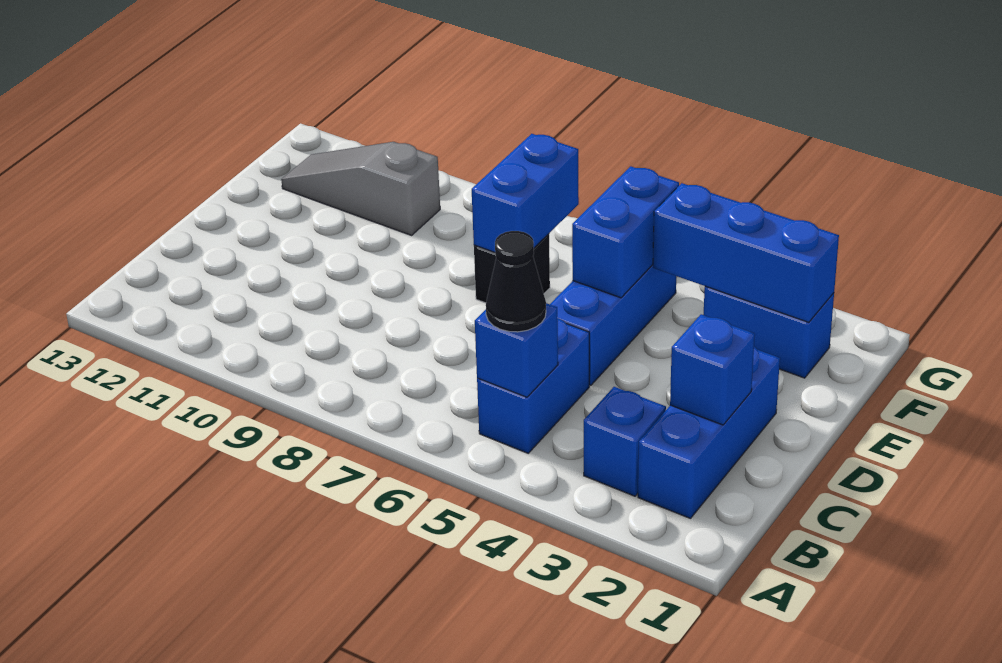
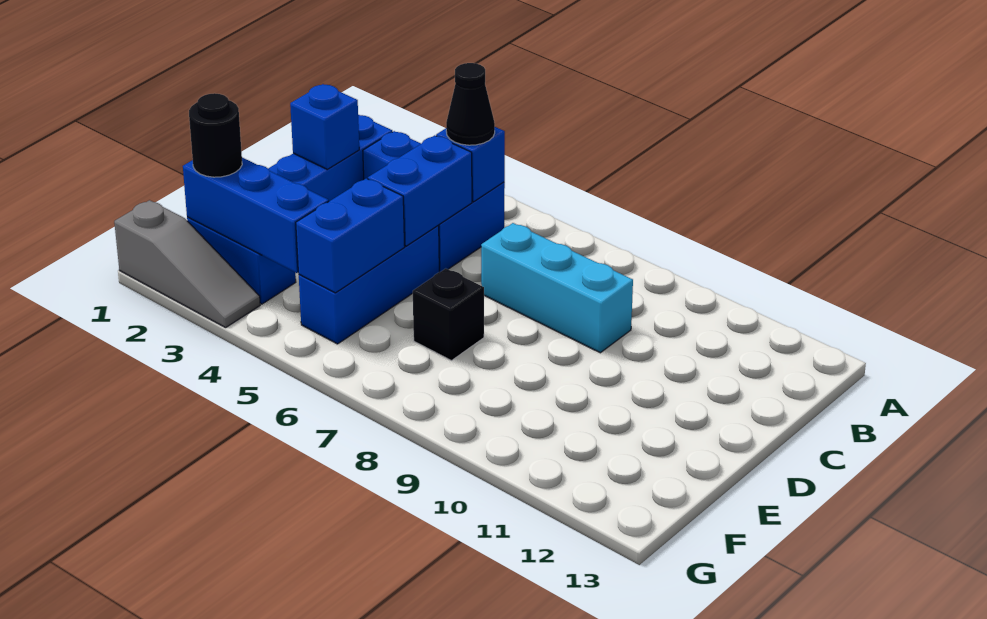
none -> cyan 1x3 brick [481,223,633,353]
blue 1x2 brick [472,134,579,252] -> blue 1x2 brick moved to [368,135,472,246]
none -> black 1x1 round brick [189,93,242,177]
grey 1x3 slope [281,142,440,235] -> grey 1x3 slope moved to [114,200,260,328]

